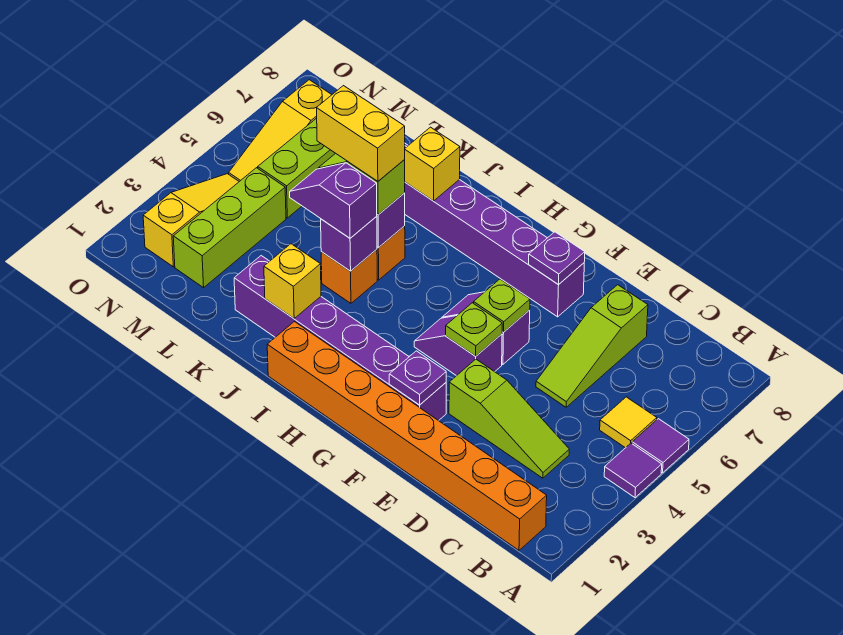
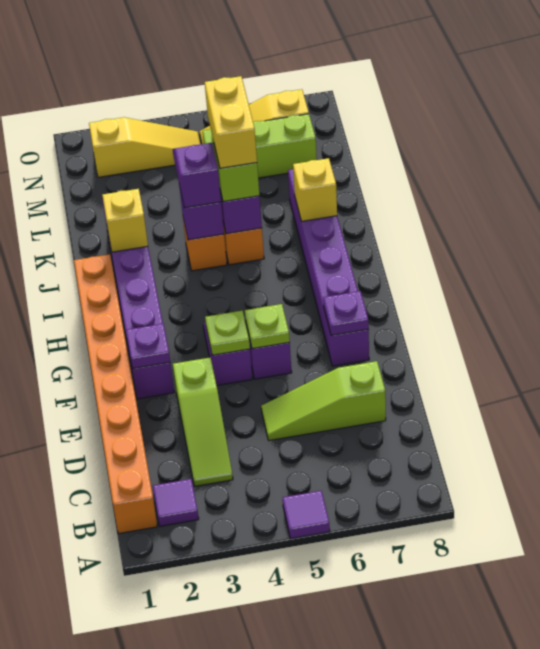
purple 1x1 tile [604,443,662,498] -> purple 1x1 tile moved to [153,479,199,526]
yellow 1x1 tile [600,397,657,448] -> none
lime 1x3 brick [173,168,286,288] -> none

